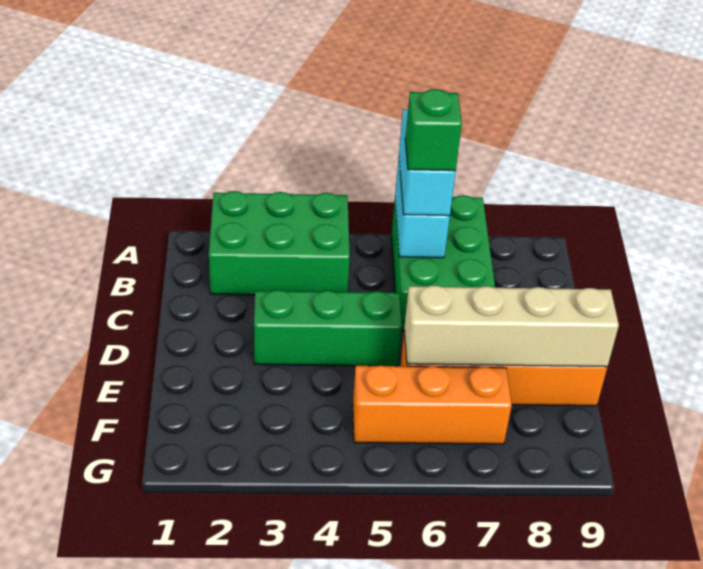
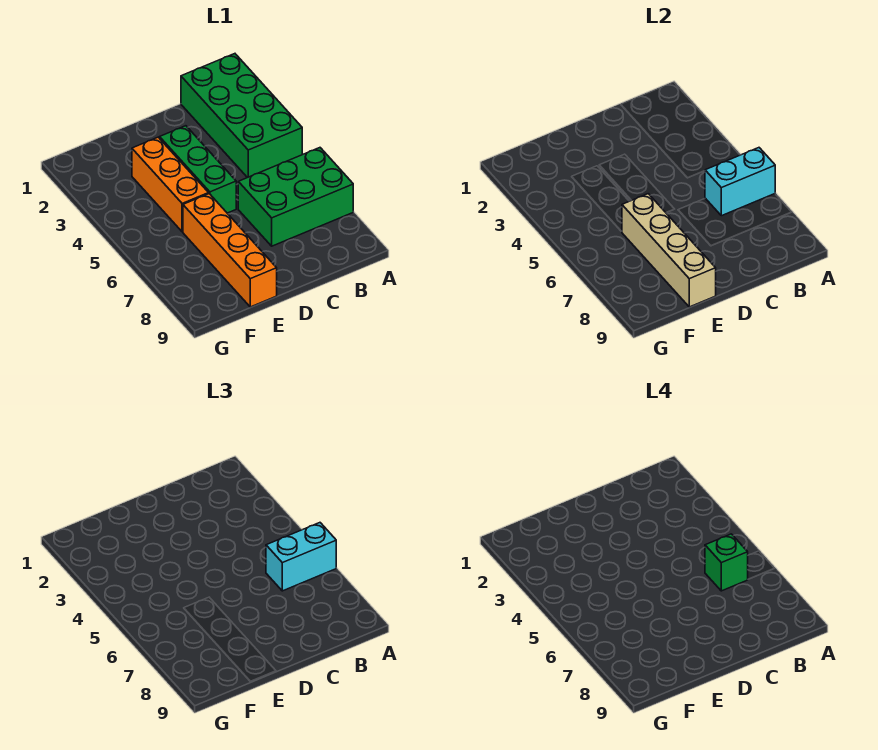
green 2x3 brick [209,191,350,295] -> green 2x4 brick [181,54,302,178]
orange 1x3 brick [353,366,512,444] -> orange 1x3 brick moved to [132,137,209,232]

